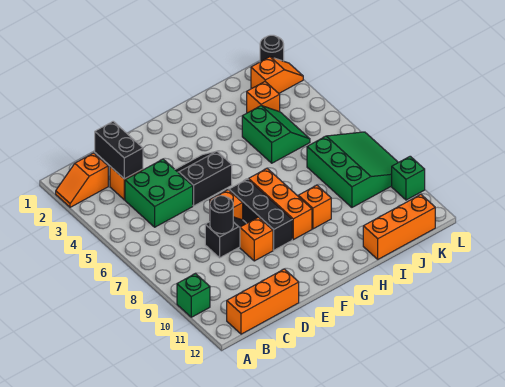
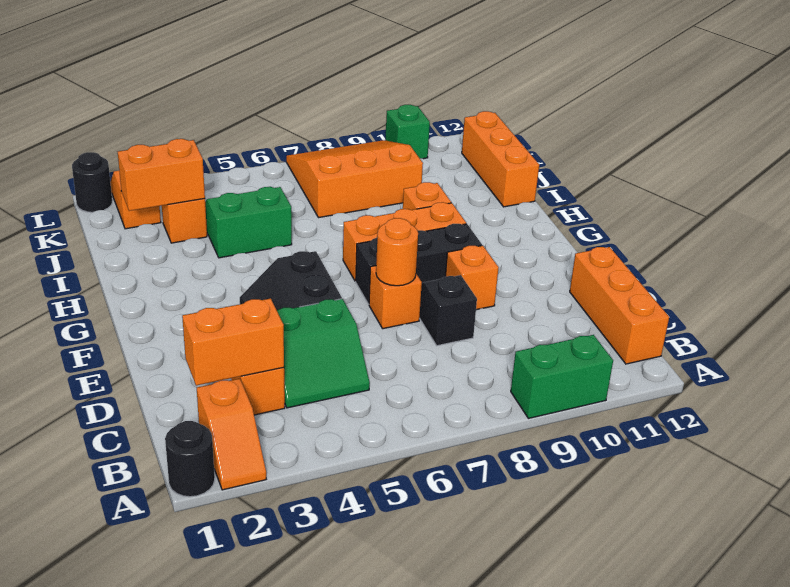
green 1x1 brick [177,273,210,317] -> green 1x2 brick [511,335,613,418]
black 1x2 brick [95,121,143,179] -> orange 1x2 brick [182,298,284,386]
green 2x2 brick [125,159,193,227] -> green 2x2 slope [277,299,370,408]
black 1x1 round brick [210,196,233,234] -> black 1x1 round brick moved to [165,421,215,497]
none -> orange 1x1 round brick [376,218,418,286]
none -> orange 1x2 brick [118,139,205,211]
green 3x3 slope [307,132,398,207] -> orange 3x3 slope [286,140,423,218]

